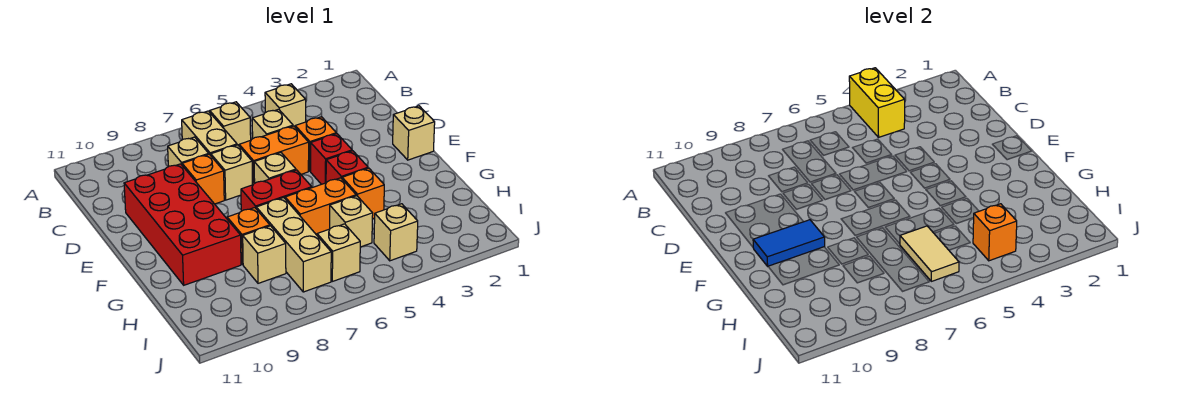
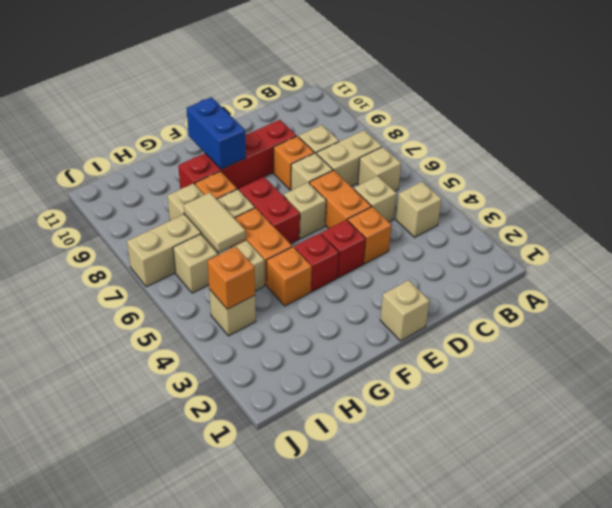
yellow 1x2 brick [849,68,905,137] -> none
red 2x4 brick [124,164,241,285] -> red 1x4 brick [178,120,297,189]
blue 1x2 tile [753,220,825,266] -> blue 1x2 brick [187,97,246,169]
tan 1x3 brick [256,198,331,292] -> tan 1x4 brick [127,189,255,287]
tan 1x2 tile [900,226,959,281] -> tan 1x2 tile turned to [184,193,246,252]

